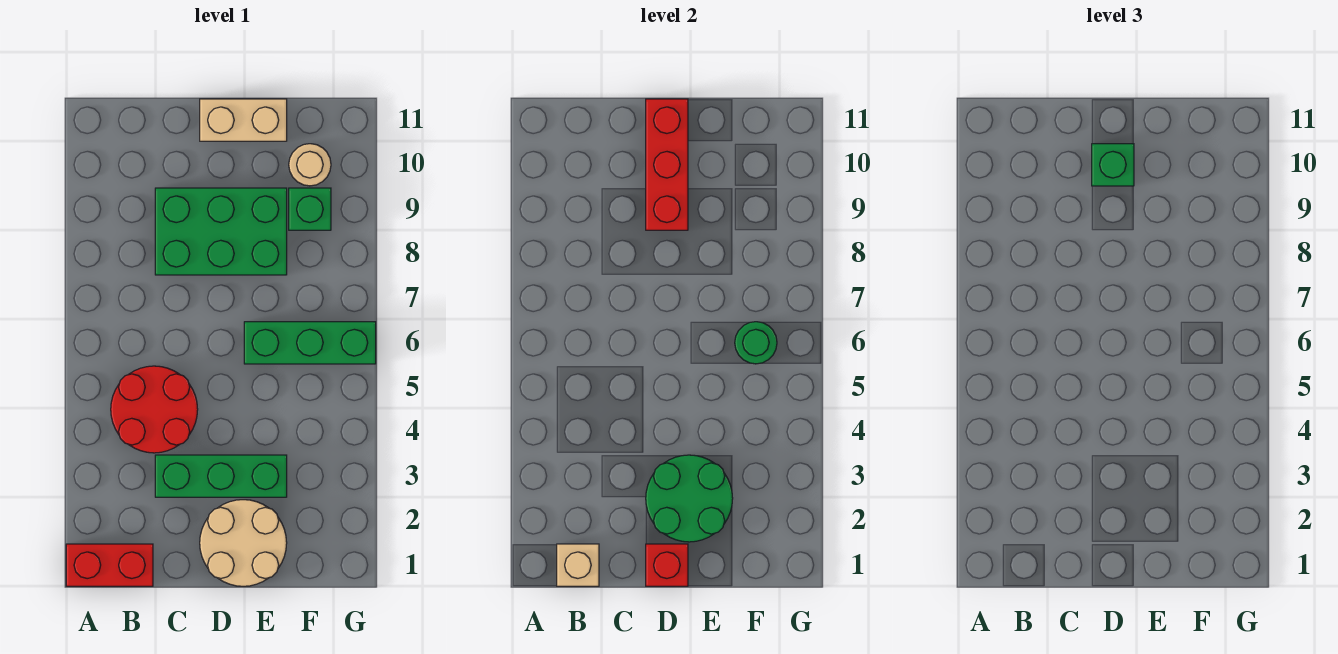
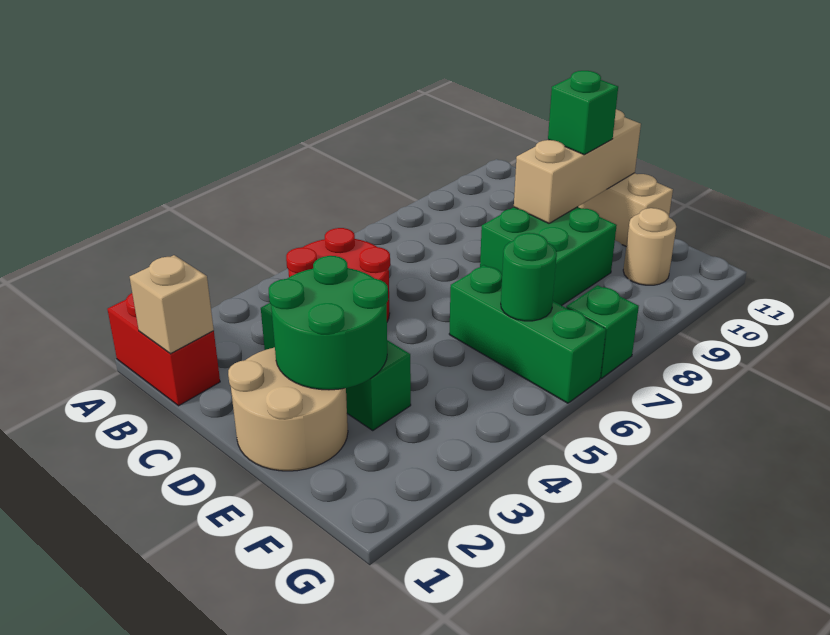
green 2x3 brick [155,188,287,275] -> green 2x2 brick [480,207,617,306]
red 1x1 brick [646,544,688,586] -> none
red 1x3 brick [646,99,688,230] -> tan 1x3 brick [514,109,641,223]
green 1x1 brick [289,188,331,230] -> green 1x1 brick moved to [566,285,639,378]

